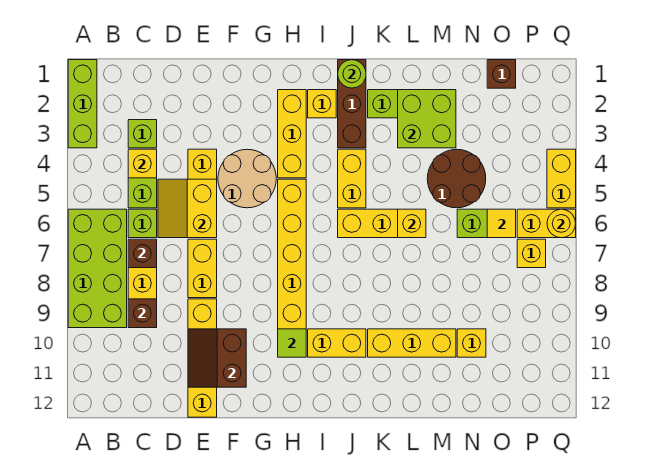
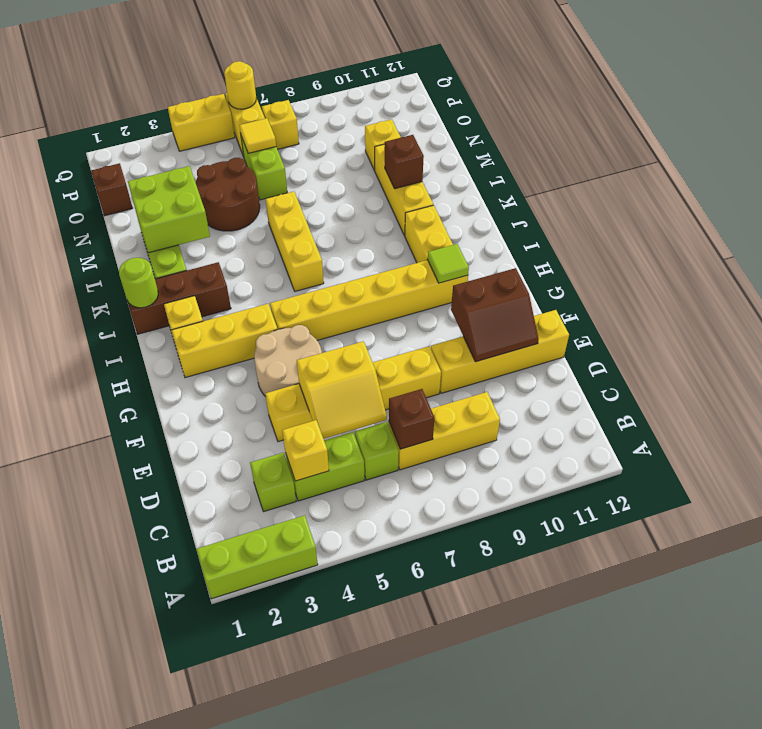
lime 2x4 brick [68,209,127,328] -> none
brown 1x1 brick [128,299,157,328] -> brown 1x1 brick moved to [385,135,424,189]
yellow 1x2 brick [338,149,366,208] -> none
yellow 1x1 brick [398,209,426,238] -> none

